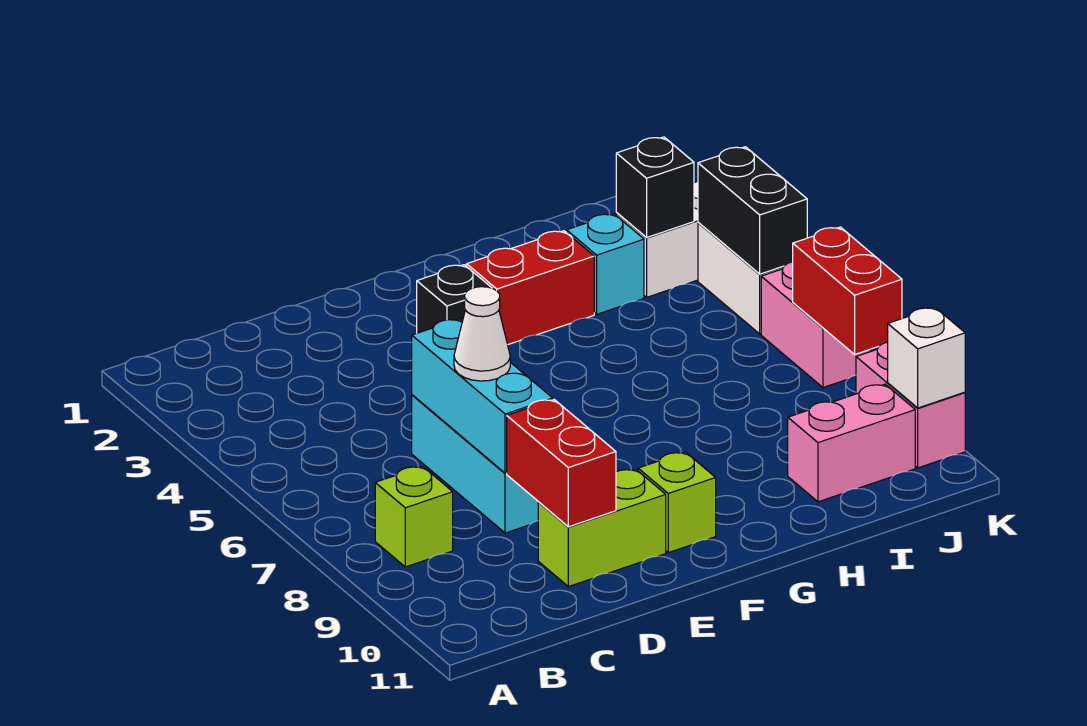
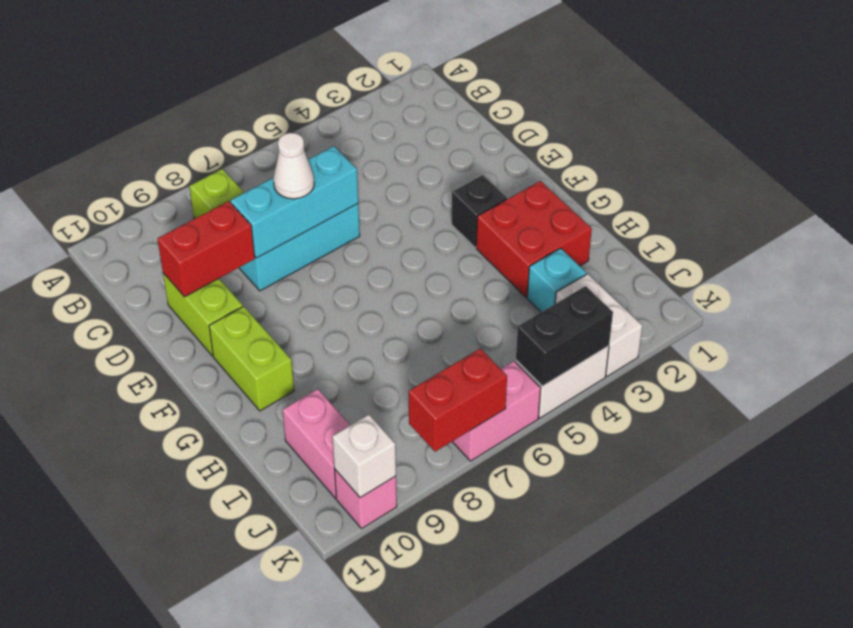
lime 1x1 brick [638,452,716,553] -> lime 1x2 brick [209,306,294,411]
red 1x2 brick [467,231,594,344] -> red 2x2 brick [476,181,592,297]
black 1x1 brick [616,137,694,237] -> none
pink 1x2 brick [856,342,965,468] -> pink 1x1 brick [334,469,397,528]

